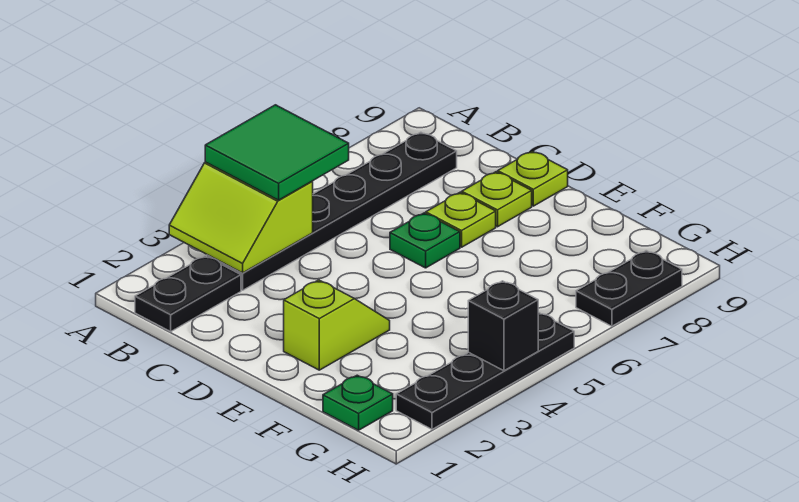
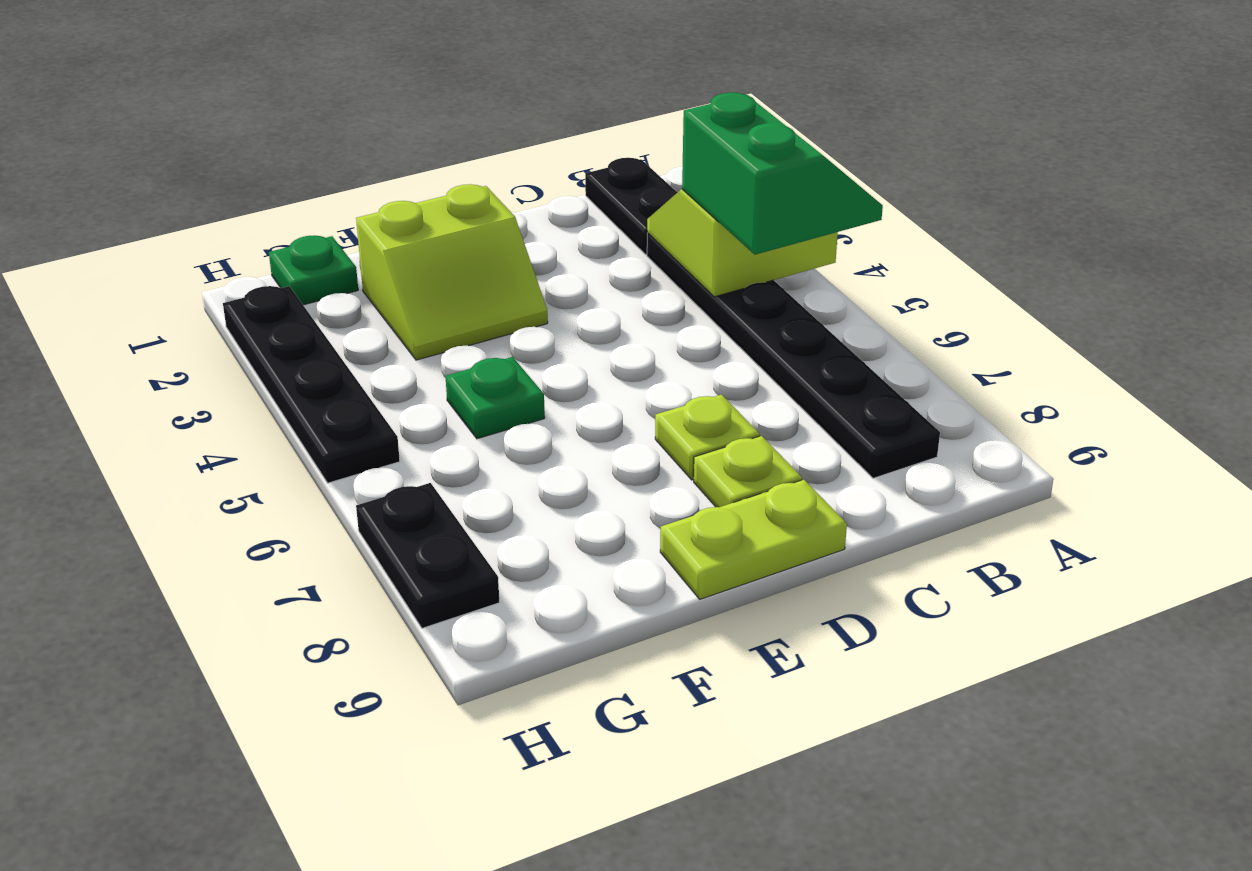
green 2x2 tile [205,105,349,200] -> green 2x2 slope [682,93,883,255]
green 1x1 plate [390,213,460,268] -> green 1x1 plate moved to [445,357,545,439]
lime 1x1 plate [498,151,568,206] -> lime 1x2 plate [660,480,847,599]
lime 1x2 slope [284,280,390,370] -> lime 2x2 slope [356,184,548,360]
black 1x1 brick [468,281,538,371] -> none

